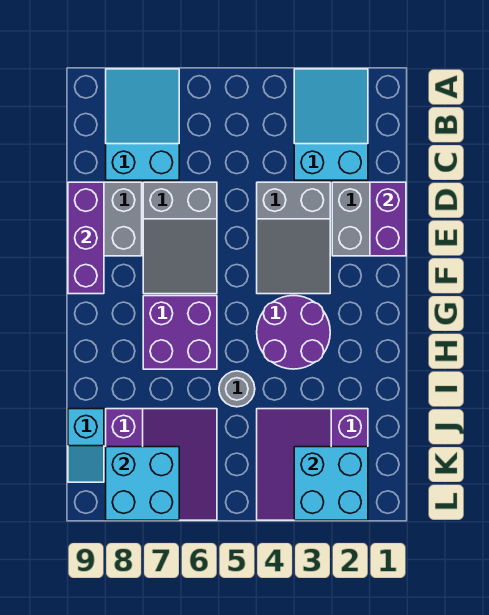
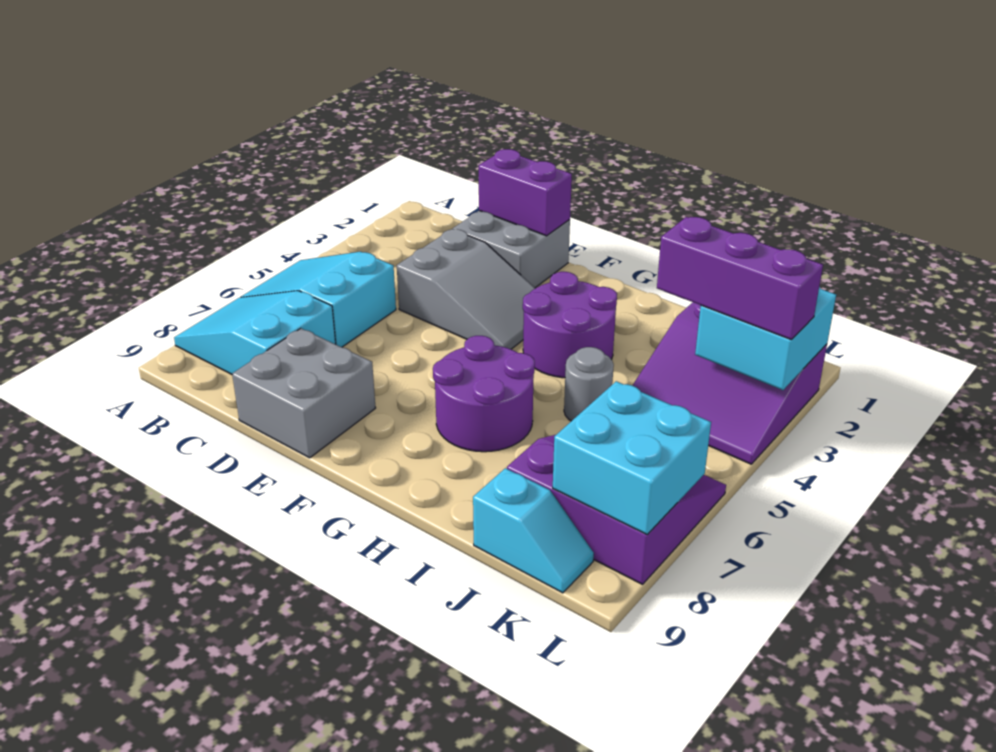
cyan 2x3 slope [294,69,368,180] -> cyan 2x3 slope moved to [241,252,396,347]
grey 2x3 slope [143,182,217,294] -> none
purple 1x3 brick [68,182,104,294] -> purple 1x3 brick moved to [657,217,823,340]
purple 2x2 brick [143,296,217,369] -> purple 2x2 round brick [433,336,535,452]

